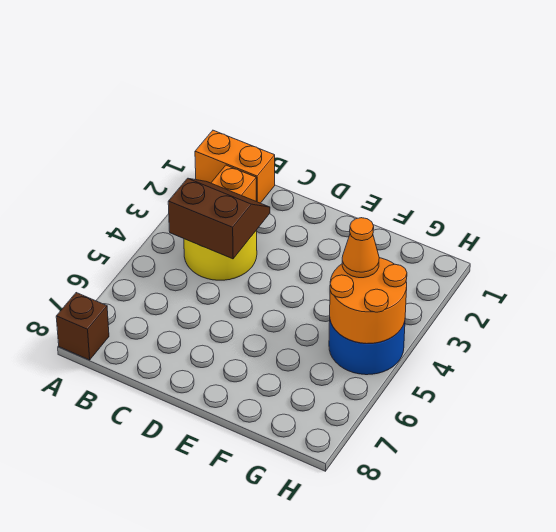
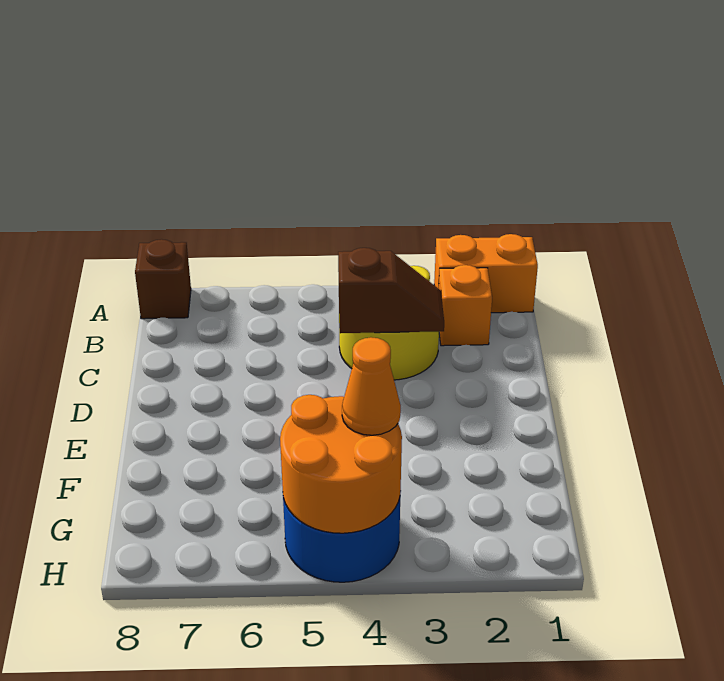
orange 1x2 brick [195,130,275,203] -> orange 1x2 brick turned to [434,234,538,313]
brown 2x2 slope [168,178,270,259] -> brown 1x2 slope [338,248,444,333]

